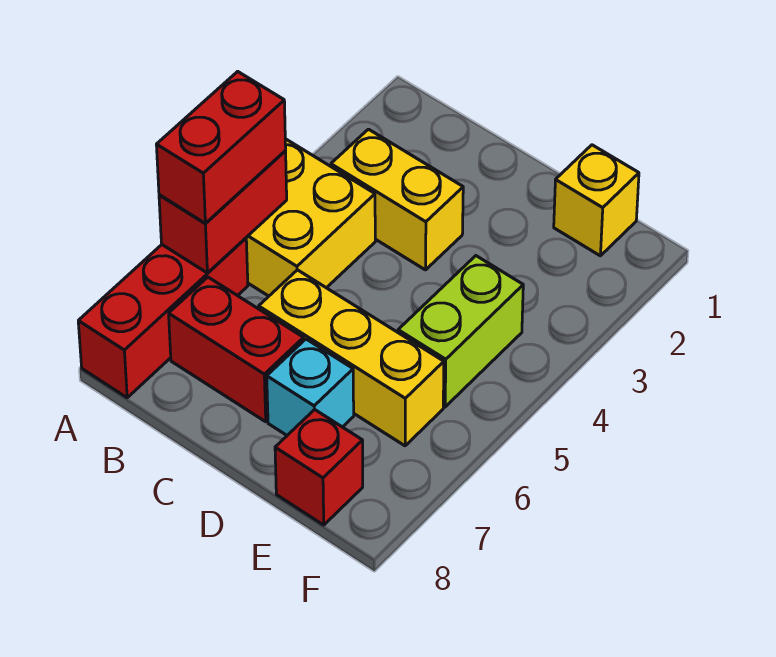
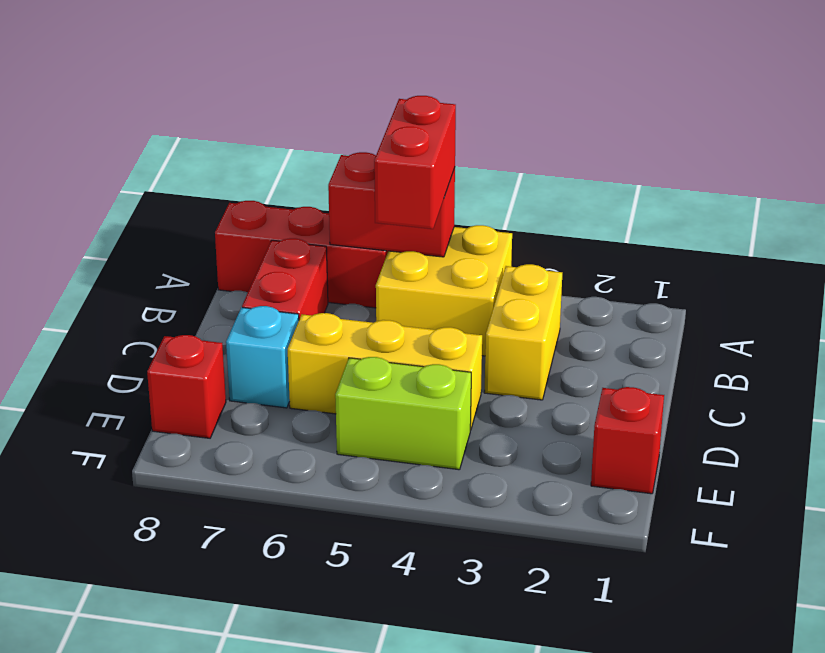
red 1x2 brick [156,71,286,223] -> red 1x2 brick turned to [374,96,456,229]
yellow 1x3 brick [259,270,444,446] -> yellow 1x3 brick turned to [288,313,482,430]
yellow 1x1 brick [554,145,639,256] -> red 1x1 brick [591,387,664,494]

